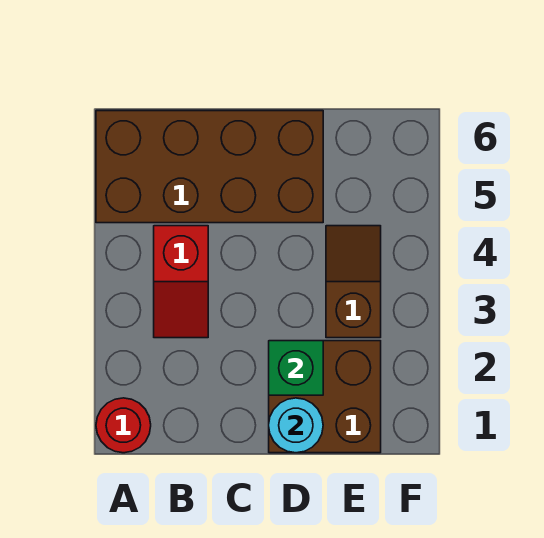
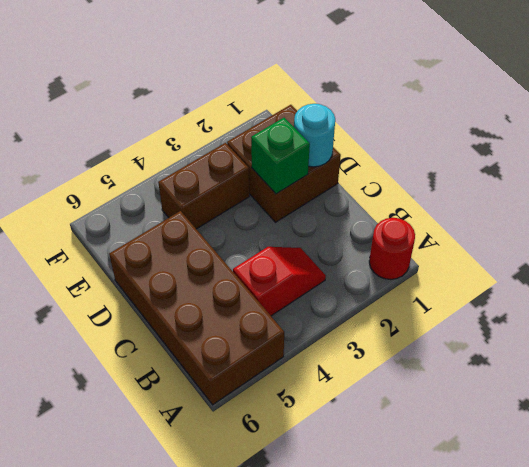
brown 1x2 slope [326,226,381,338] -> brown 1x2 brick [158,143,249,229]

